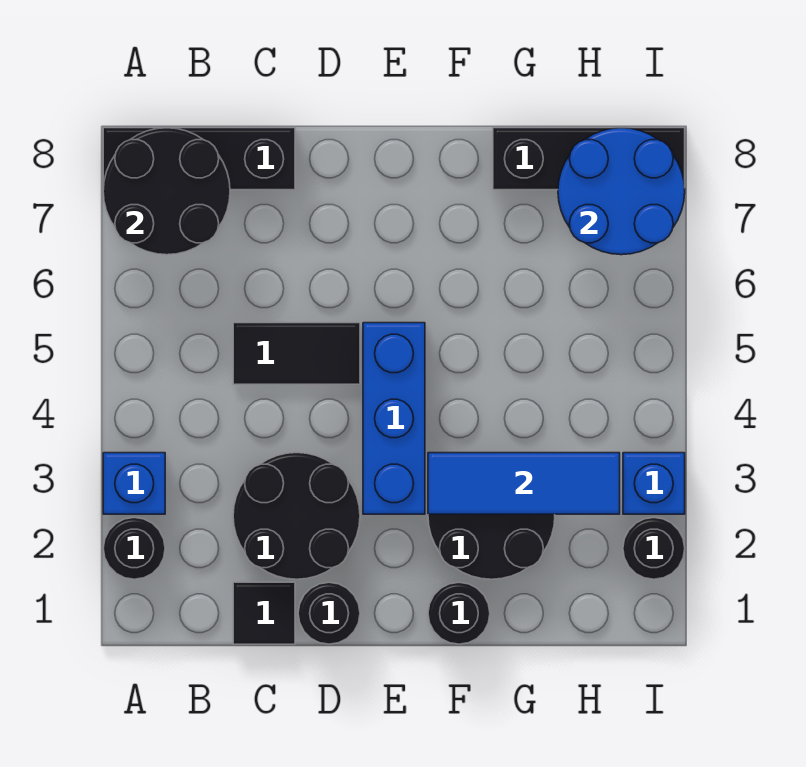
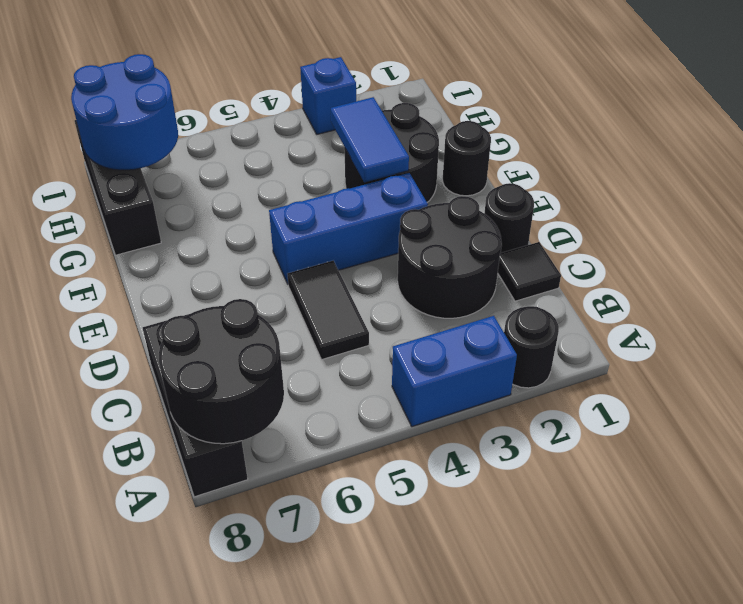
blue 1x1 brick [103,453,165,514] -> blue 1x2 brick [392,316,517,427]
blue 1x3 tile [428,453,620,514] -> blue 1x2 tile [331,97,409,182]
black 1x1 round brick [623,518,685,579] -> none

